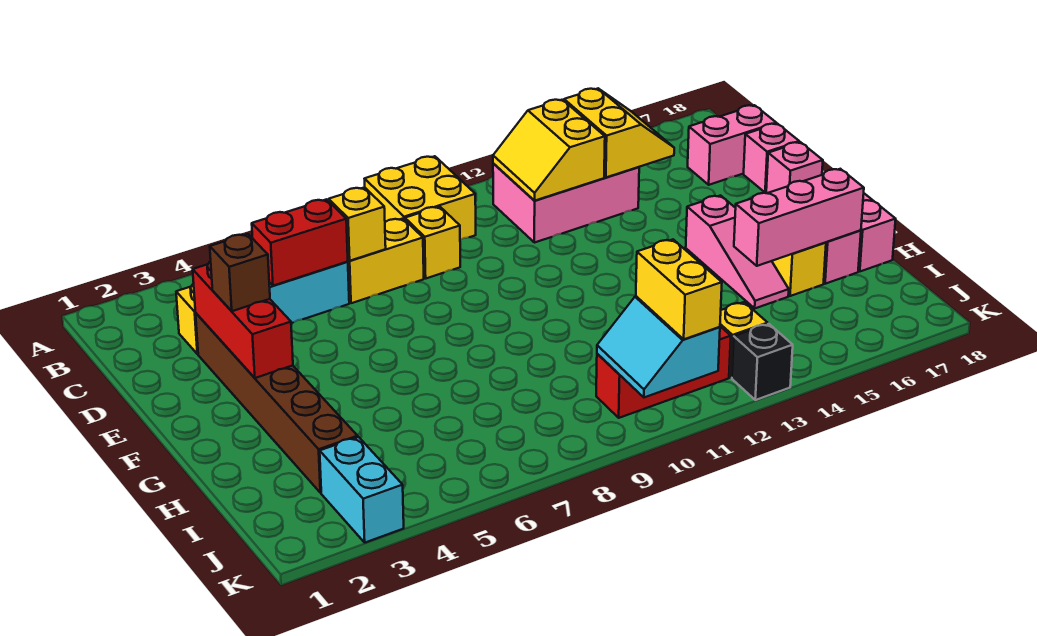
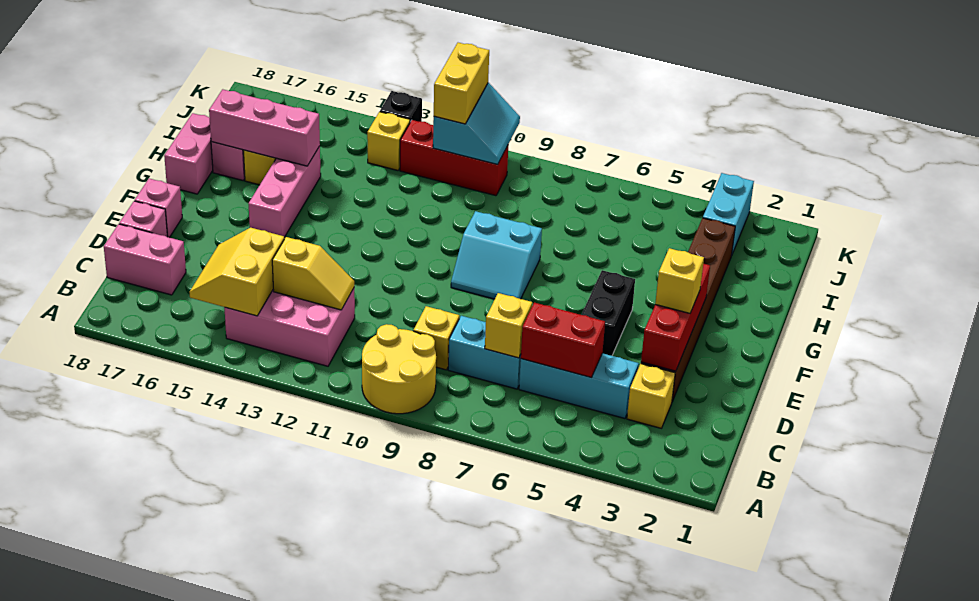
yellow 2x2 brick [365,156,476,240] -> yellow 2x2 round brick [362,324,436,414]
yellow 2x2 slope [493,100,605,201] -> yellow 1x2 slope [272,237,354,310]
yellow 1x2 brick [348,219,424,303] -> cyan 1x2 brick [448,316,521,389]
brown 1x1 brick [210,234,270,311] -> yellow 1x1 brick [655,248,704,313]
none -> black 1x2 brick [581,270,635,356]
none -> cyan 2x2 slope [451,211,542,299]
pink 1x3 slope [686,196,789,308] -> pink 1x3 brick [248,146,321,237]

